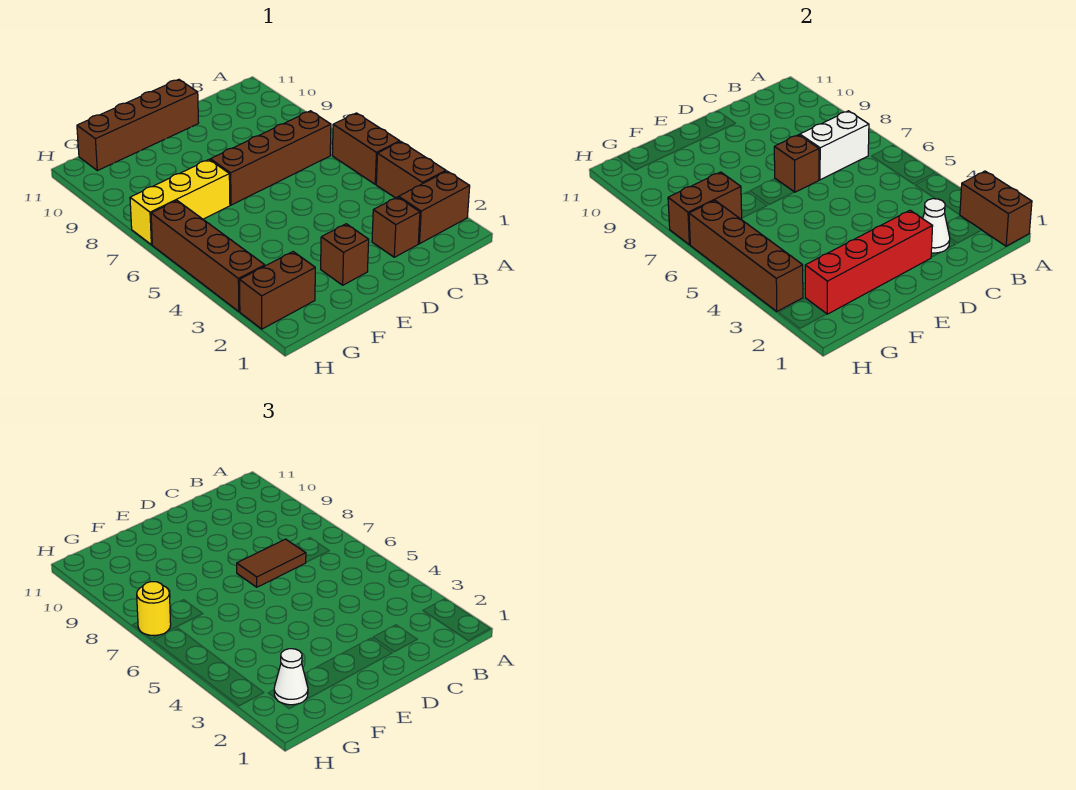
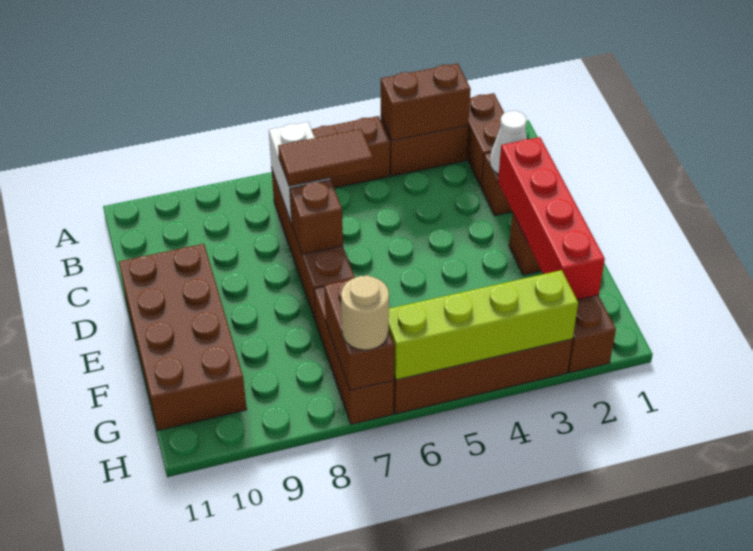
brown 1x2 brick [960,171,1032,246] -> brown 1x2 brick moved to [381,63,471,141]
brown 1x2 tile [237,539,306,587] -> brown 1x2 tile turned to [278,129,373,186]
brown 1x4 brick [77,79,199,171] -> brown 2x4 brick [119,244,247,430]
yellow 1x3 brick [130,160,230,245] -> brown 1x3 brick [314,286,394,424]
white 1x1 cone [274,649,308,705] -> none
brown 1x4 brick [689,201,803,311] -> lime 1x4 brick [389,270,578,380]
yellow 1x1 round brick [137,582,171,636] -> tan 1x1 round brick [341,276,389,350]

